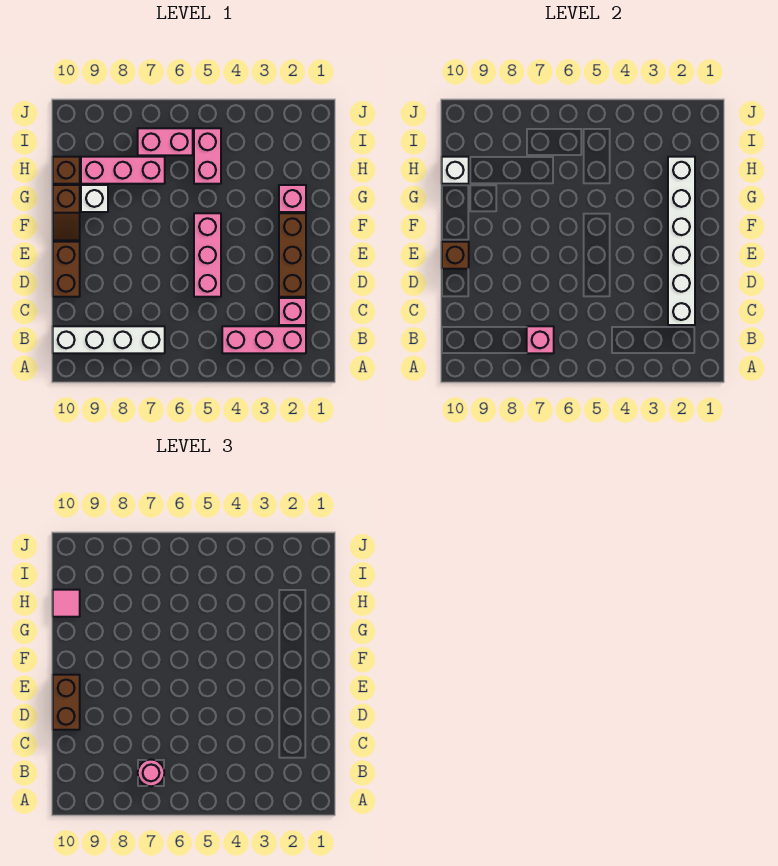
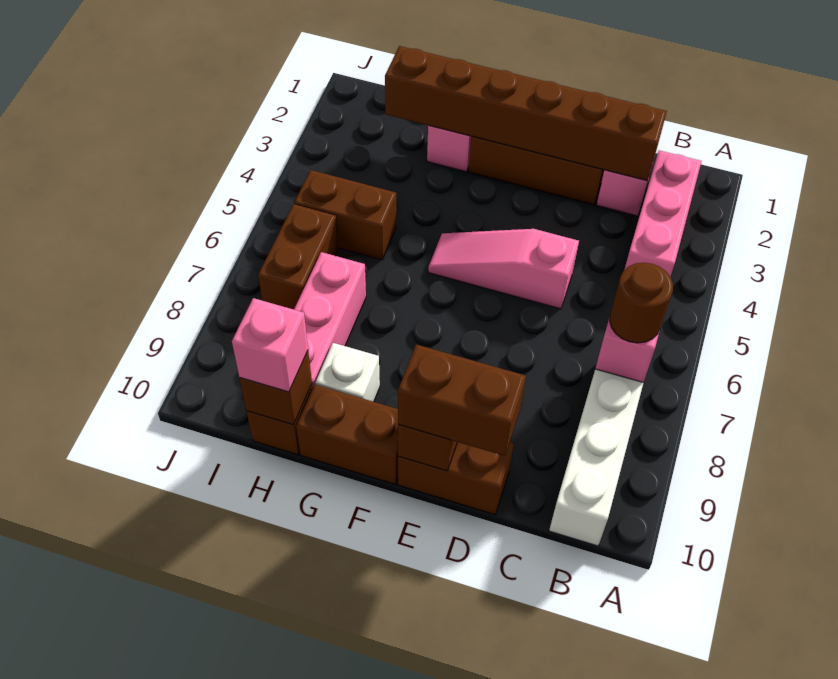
pink 1x1 round brick [138,760,164,786] -> brown 1x1 round brick [610,263,673,343]
white 1x6 brick [668,157,695,325] -> brown 1x6 brick [385,46,667,181]
pink 1x3 brick [194,213,221,297] -> pink 1x3 slope [428,229,579,309]
brown 1x2 slope [53,185,80,240] -> brown 1x2 brick [296,385,398,484]
pink 1x2 brick [194,128,221,184] -> brown 1x2 brick [294,170,396,260]
white 1x1 brick [442,157,469,184] -> brown 1x1 brick [240,351,312,425]
pink 1x1 tile [53,590,80,617] -> pink 1x1 brick [232,298,308,392]
pink 1x2 brick [138,128,193,155] -> brown 1x2 brick [258,204,338,309]

